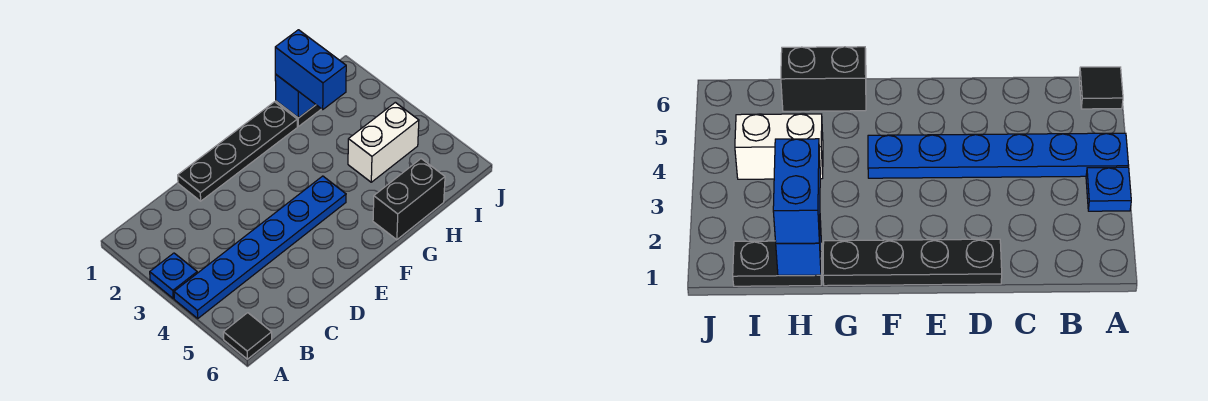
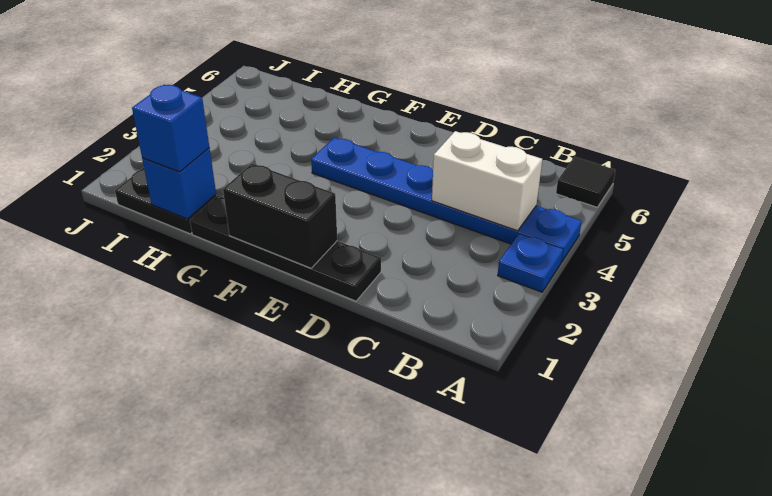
black 1x2 brick [373,159,445,240] -> black 1x2 brick moved to [223,163,337,268]
blue 1x2 brick [275,30,346,109] -> blue 1x1 brick [132,85,209,172]
white 1x2 brick [348,102,419,182] -> white 1x2 brick moved to [432,131,542,231]

